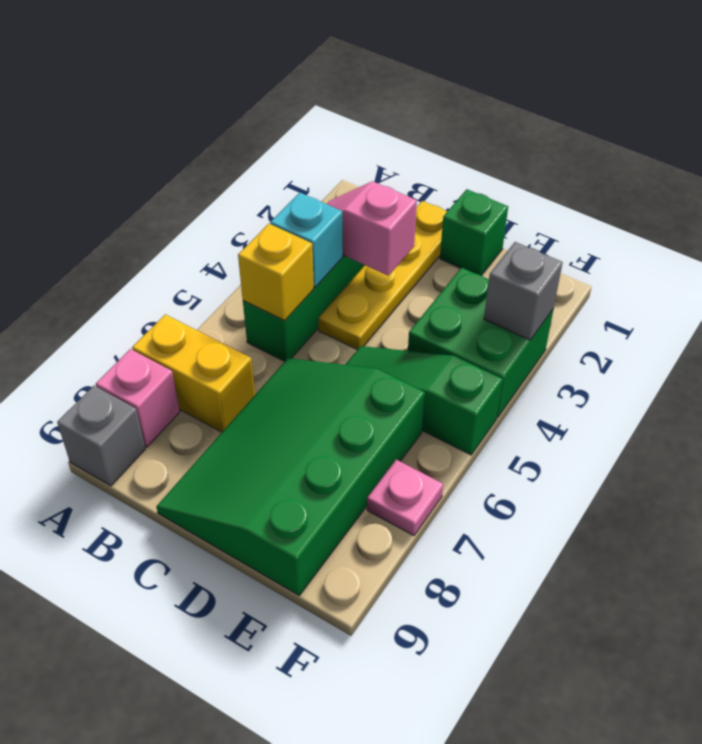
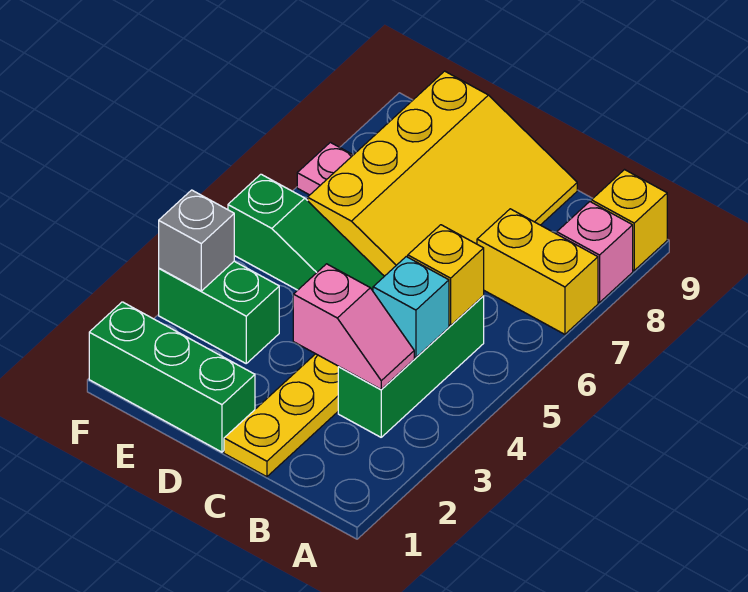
grey 1x1 brick [57,386,145,486] -> yellow 1x1 brick [591,170,667,270]
green 3x4 slope [157,358,425,595] -> yellow 3x4 slope [308,71,577,276]
green 1x1 brick [440,189,508,275] -> green 1x3 brick [89,302,255,452]
green 2x2 brick [408,268,554,418] -> green 1x2 brick [159,261,279,363]

